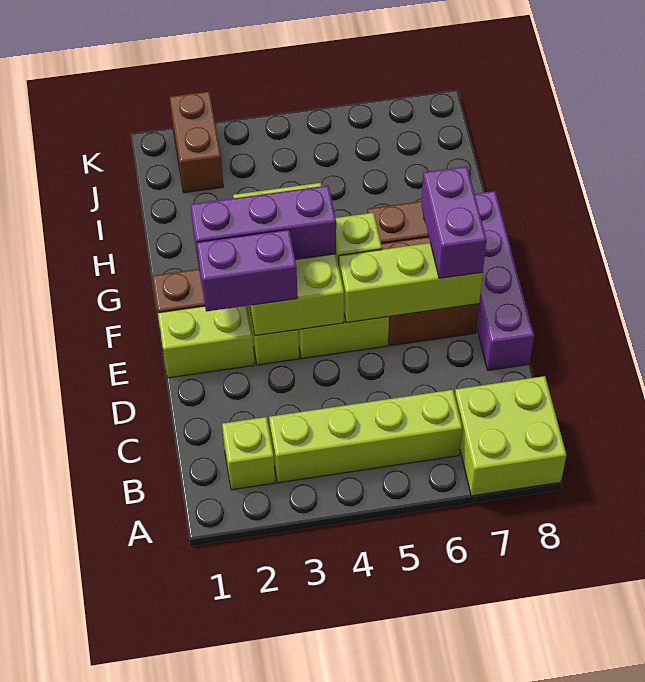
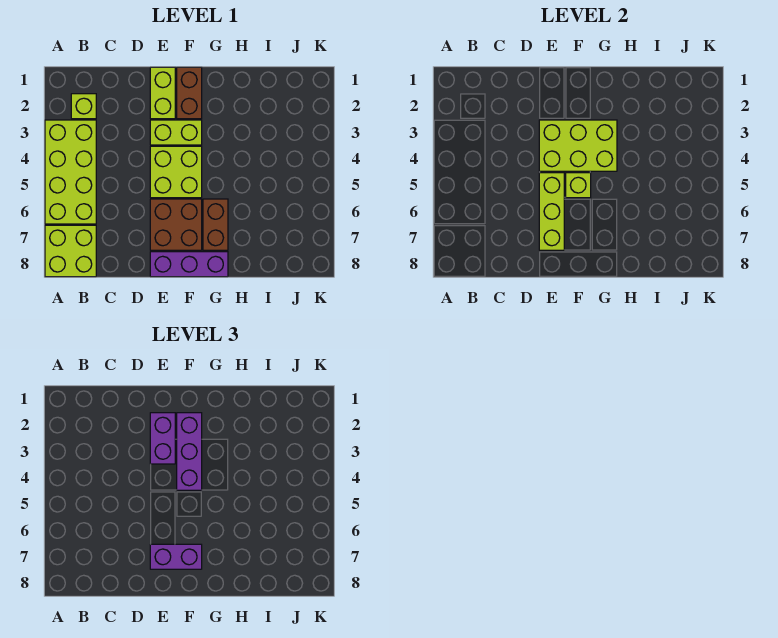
lime 1x4 brick [269,390,462,483] -> lime 2x4 brick [45,120,96,224]
purple 1x4 brick [475,191,534,370] -> purple 1x3 brick [150,252,228,277]
brown 1x2 brick [170,92,223,193] -> none

